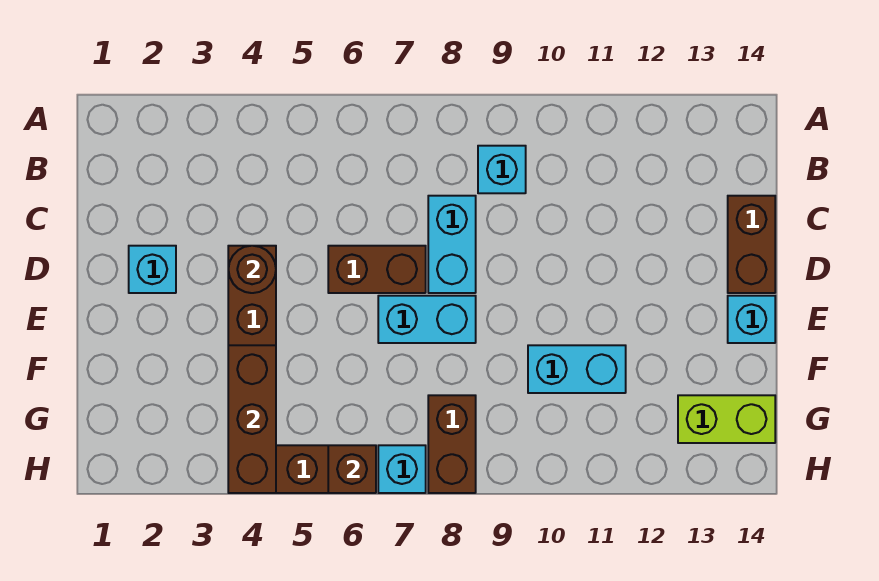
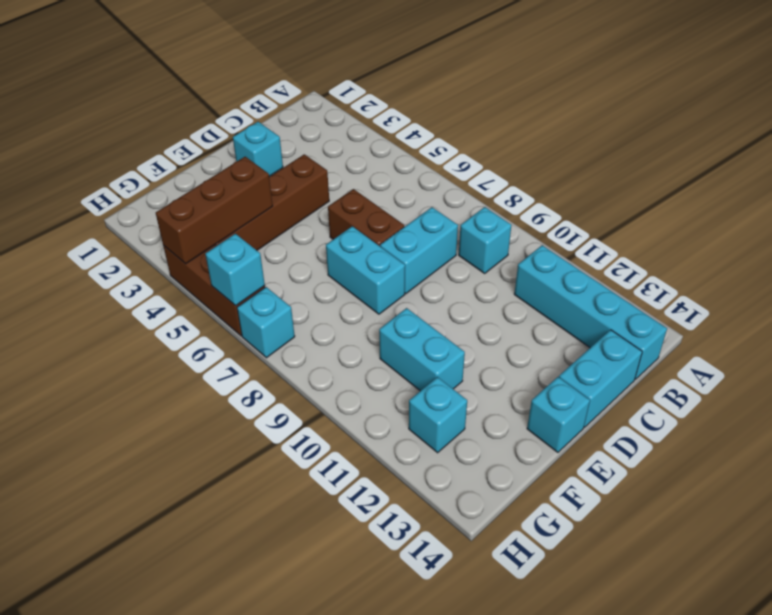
none -> cyan 1x4 brick [514,245,667,379]
brown 1x2 brick [728,196,775,293] -> cyan 1x2 brick [559,330,642,427]
brown 1x1 round brick [228,246,276,293] -> none
brown 1x2 brick [428,395,476,493] -> none
none -> cyan 1x1 brick [409,377,467,453]
lime 1x2 brick [678,395,775,443] -> none
brown 1x1 brick [328,445,376,493] -> cyan 1x1 brick [205,234,265,306]

